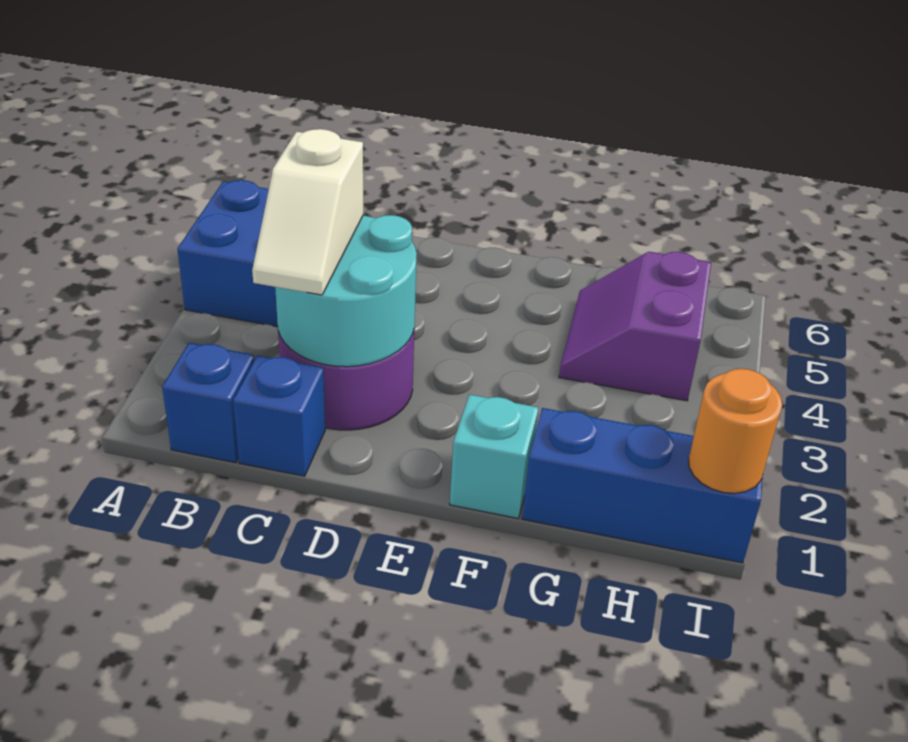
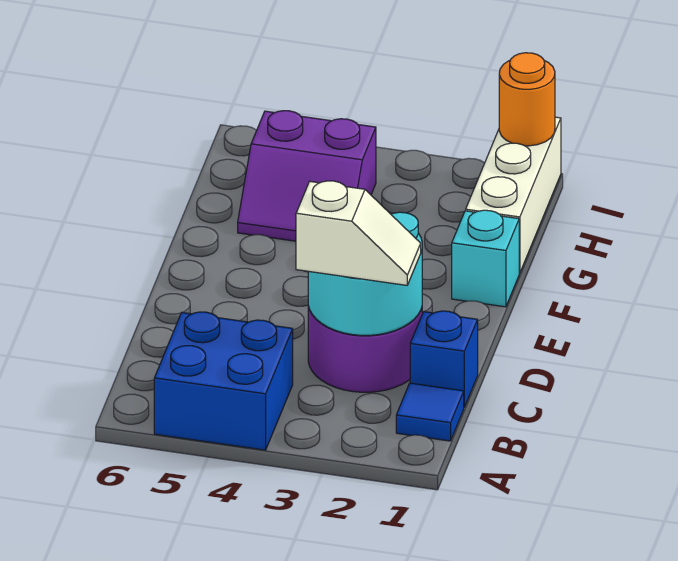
blue 1x1 brick [162,343,254,463] -> blue 1x1 tile [396,383,464,441]
blue 1x3 brick [522,408,763,563] -> white 1x3 brick [466,117,561,273]

